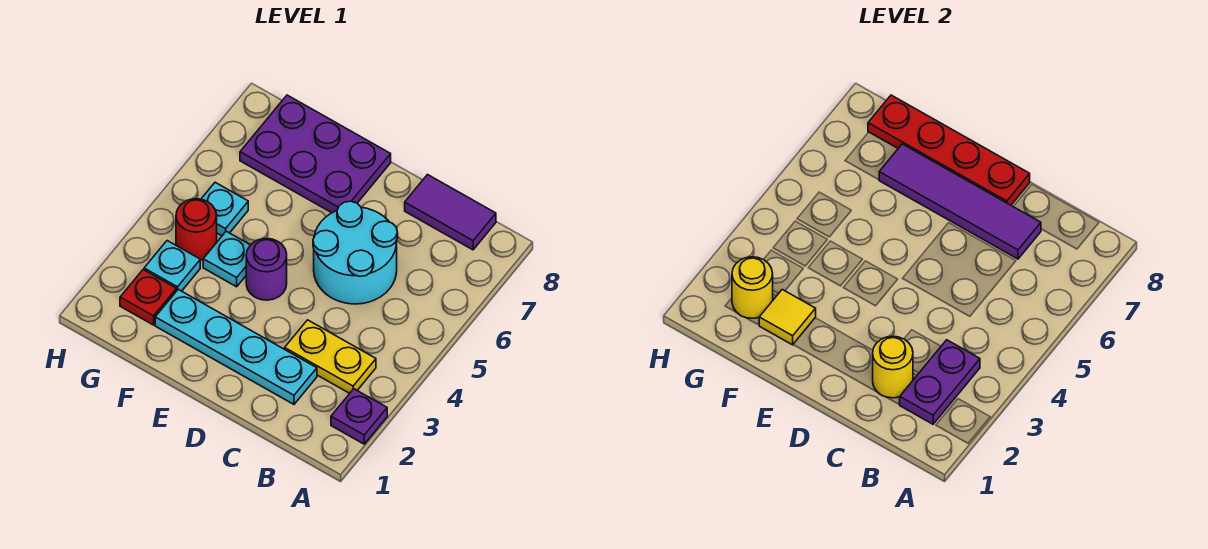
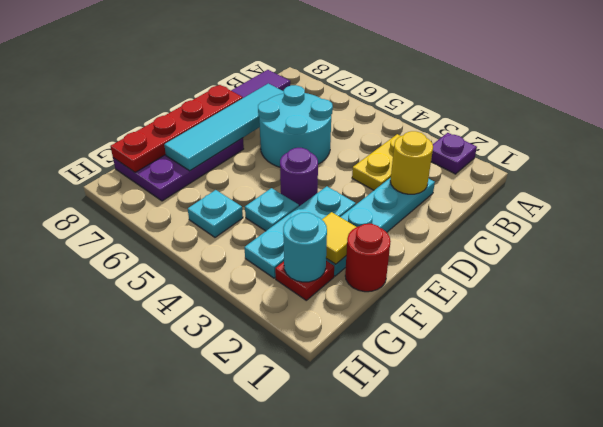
purple 1x2 plate [900,340,980,424] -> none
purple 1x4 tile [879,144,1041,259] -> cyan 1x4 tile [164,84,284,171]
yellow 1x1 round brick [732,257,773,318] -> cyan 1x1 round brick [283,213,327,282]
cyan 1x1 plate [144,241,200,291] -> cyan 1x3 plate [244,186,356,278]
red 1x1 round brick [176,199,217,260] -> red 1x1 round brick moved to [345,224,391,292]

